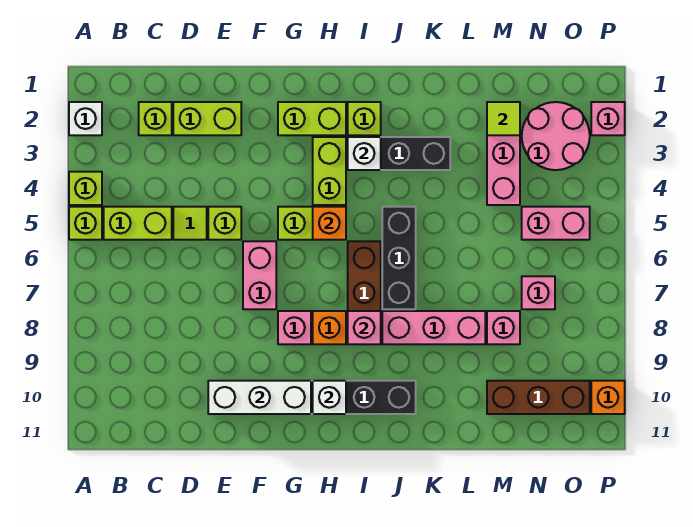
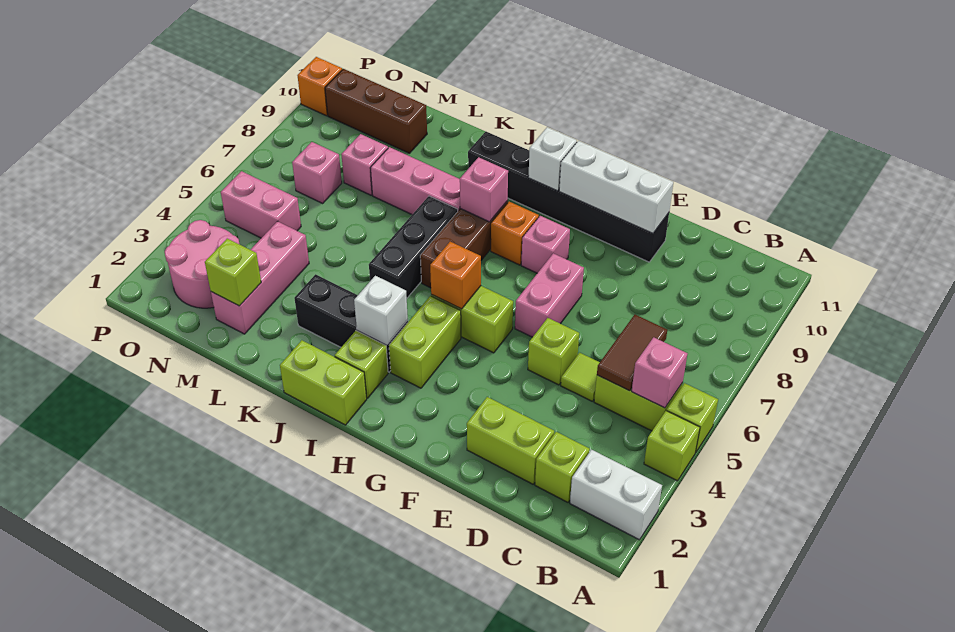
white 1x1 brick [69,102,102,135] -> white 1x2 brick [570,450,662,540]
none -> brown 1x2 tile [597,315,667,391]
lime 1x2 brick [278,102,346,135] -> lime 1x2 brick moved to [280,340,367,425]
lime 1x1 tile [487,102,520,135] -> lime 1x1 brick [205,239,261,306]
pink 1x1 brick [591,102,625,135] -> pink 1x1 brick moved to [632,337,687,408]

